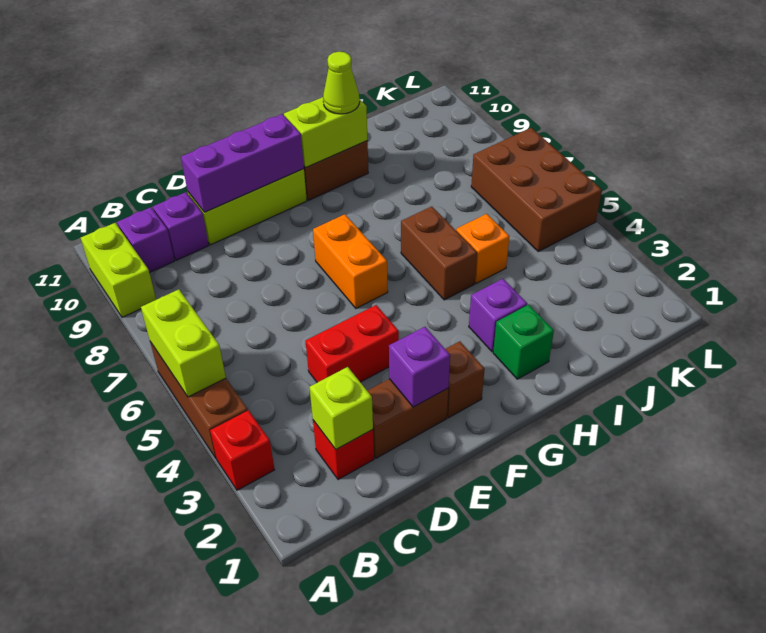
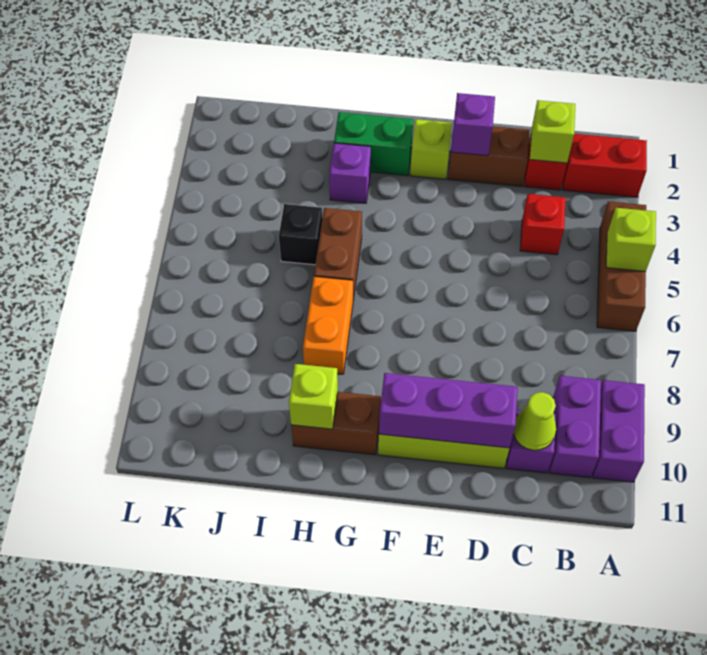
red 1x1 brick [210,410,275,490] -> red 1x1 brick moved to [520,194,566,255]
lime 1x2 brick [141,289,226,397] -> lime 1x1 brick [606,208,656,272]
lime 1x2 brick [81,223,156,317] -> purple 1x2 brick [593,380,645,482]
purple 1x1 brick [117,207,175,273] -> purple 1x2 brick [549,376,601,478]
red 1x2 brick [306,305,399,382] -> red 1x2 brick moved to [563,134,647,197]
brown 1x1 brick [446,341,485,418] -> lime 1x1 brick [410,119,452,179]
orange 1x2 brick [313,214,388,308] -> orange 1x2 brick moved to [303,277,353,374]
lime 1x2 brick [284,97,367,168] -> lime 1x1 brick [289,364,338,429]
green 1x1 brick [493,305,554,379] -> green 1x2 brick [334,112,413,176]
lime 1x1 cone [323,52,360,114] -> lime 1x1 cone moved to [513,392,556,450]
orange 1x1 brick [456,214,509,283] -> black 1x1 brick [279,204,322,265]
brown 2x3 brick [471,128,602,251] -> none

